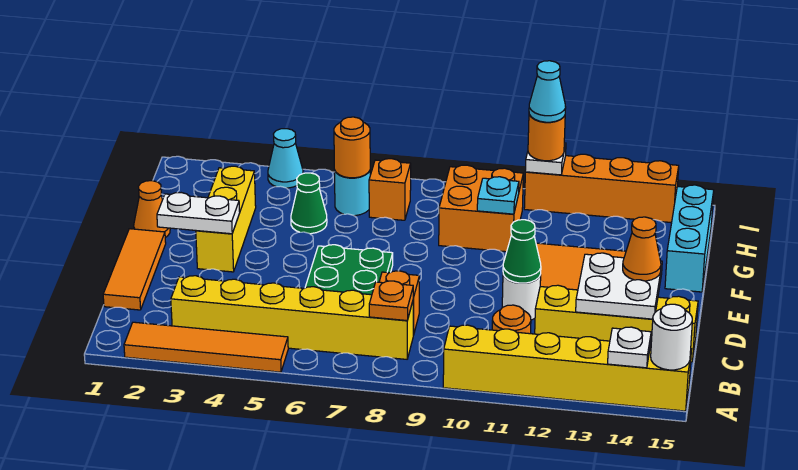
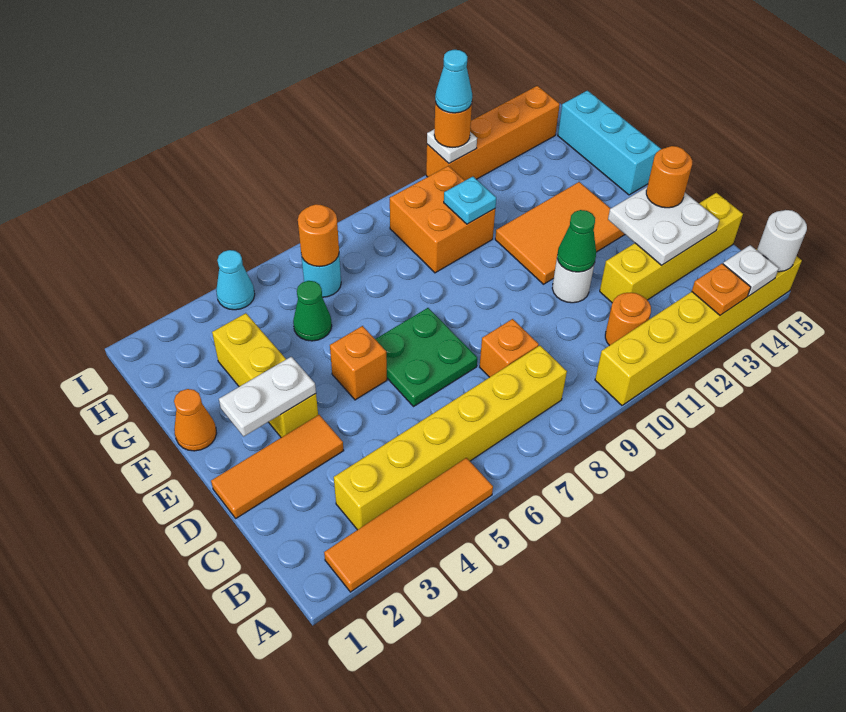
orange 1x1 plate [369,281,413,321] -> orange 1x1 plate moved to [692,264,751,315]
orange 1x3 tile [103,229,166,310] -> orange 1x3 tile turned to [211,415,344,518]
orange 1x1 cone [623,217,661,281] -> orange 1x1 round brick [646,146,692,208]
orange 1x1 brick [369,159,411,220] -> orange 1x1 brick moved to [330,326,387,400]

